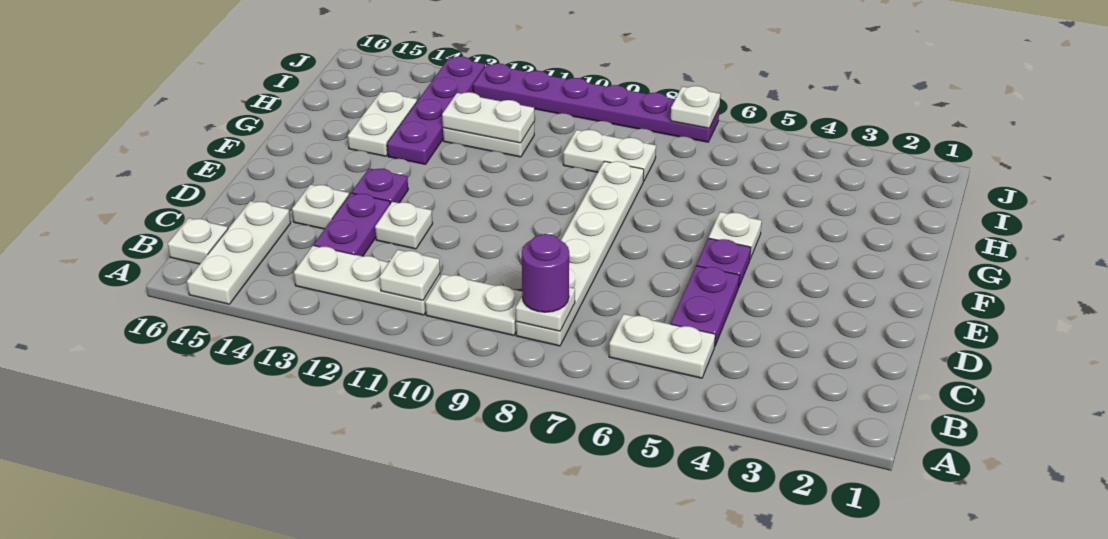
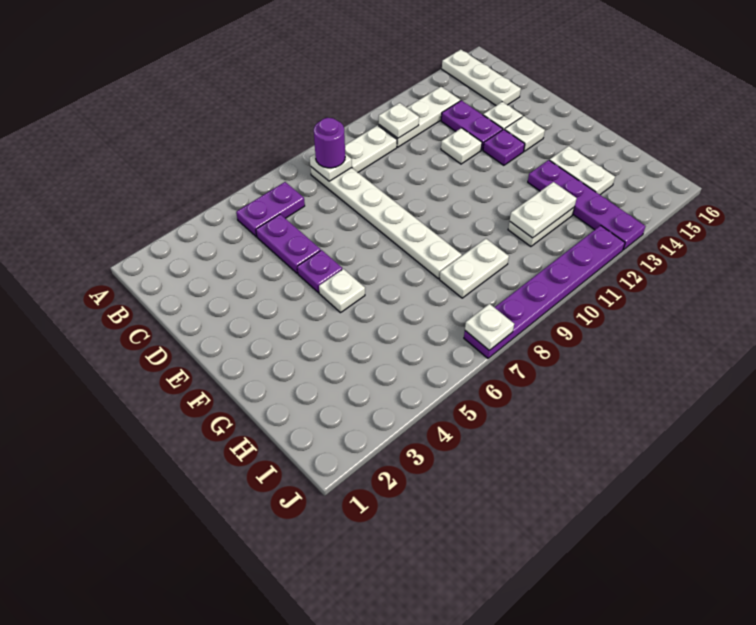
white 1x2 plate [609,314,715,378] -> purple 1x2 plate [236,182,305,237]
white 1x1 plate [168,218,228,264] -> white 1x1 plate moved to [505,116,545,151]

